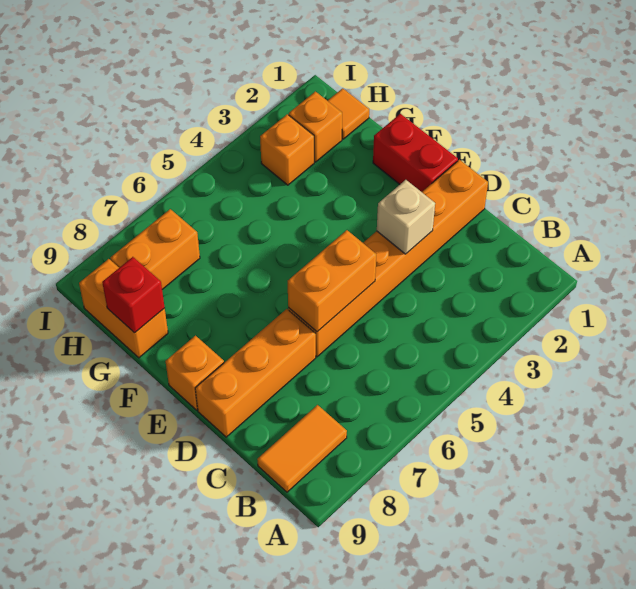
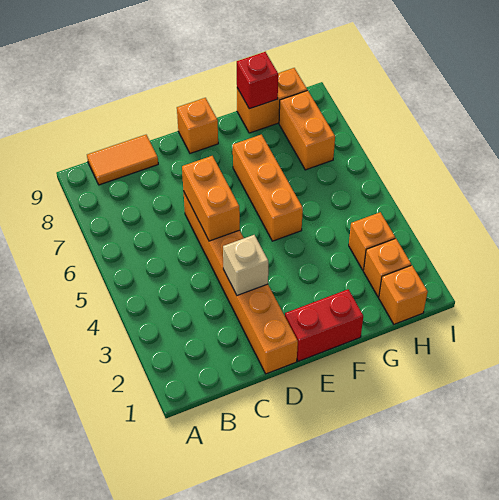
orange 1x2 tile [257,405,347,492] -> orange 1x2 tile turned to [87,135,158,185]
orange 1x3 brick [195,309,316,437] -> orange 1x3 brick moved to [233,134,303,241]
orange 1x1 tile [328,88,369,139] -> orange 1x1 brick [379,265,428,324]

